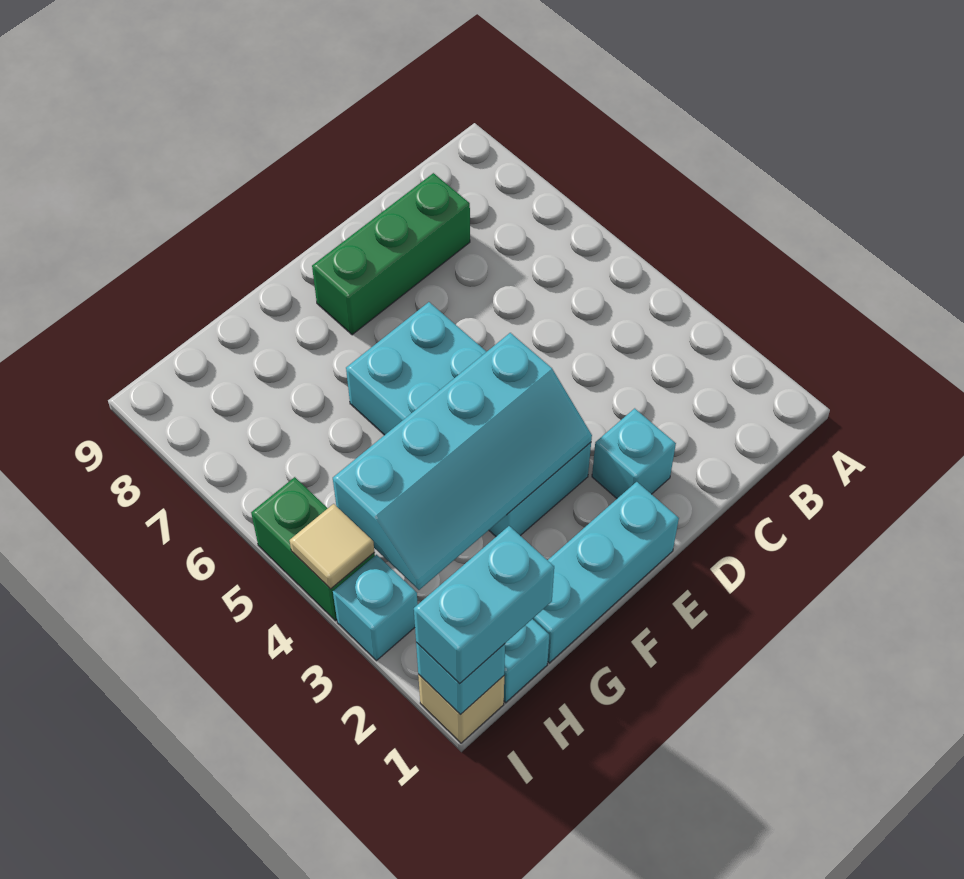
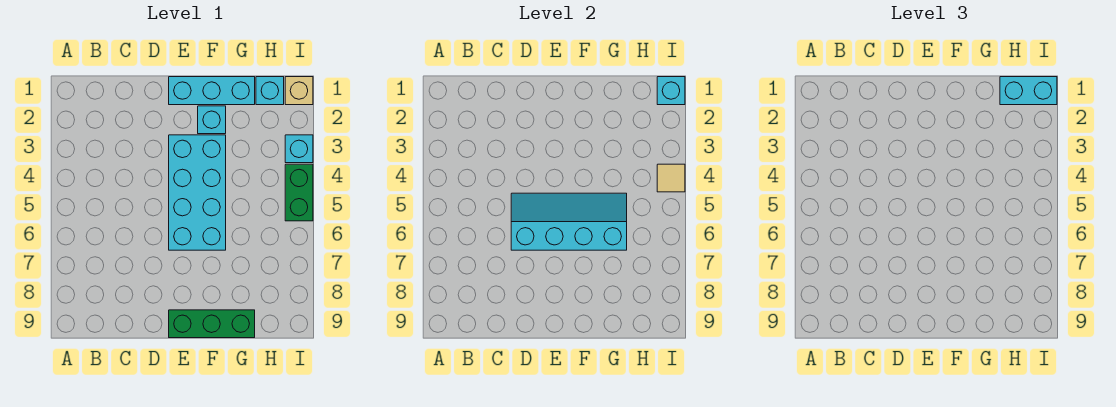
green 1x3 brick [312,173,470,335] -> green 1x3 brick moved to [169,310,255,338]
cyan 1x1 brick [592,408,676,498] -> cyan 1x1 brick moved to [198,106,226,134]
cyan 2x4 slope [333,333,592,590] -> cyan 2x4 slope moved to [511,193,627,250]

